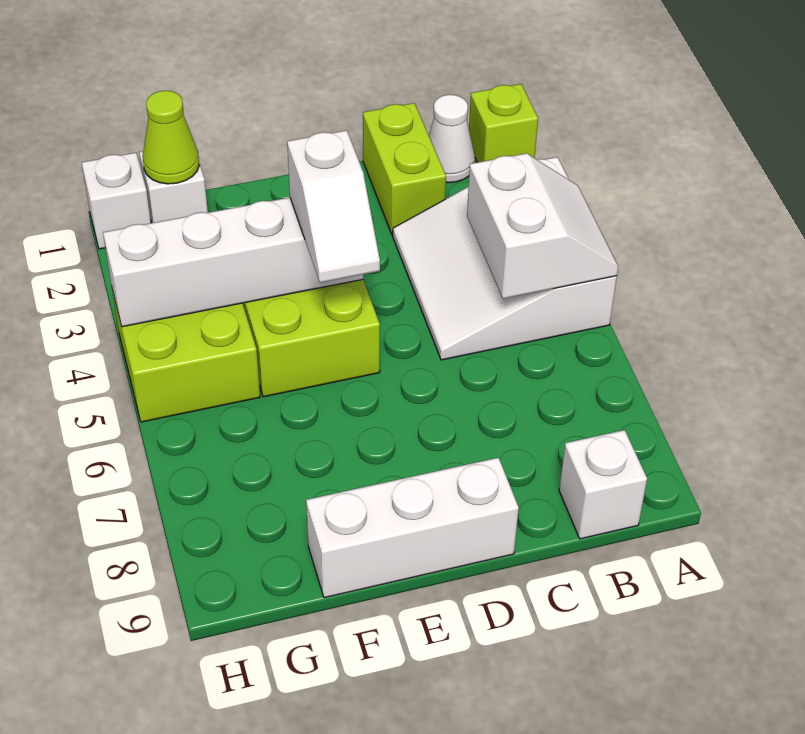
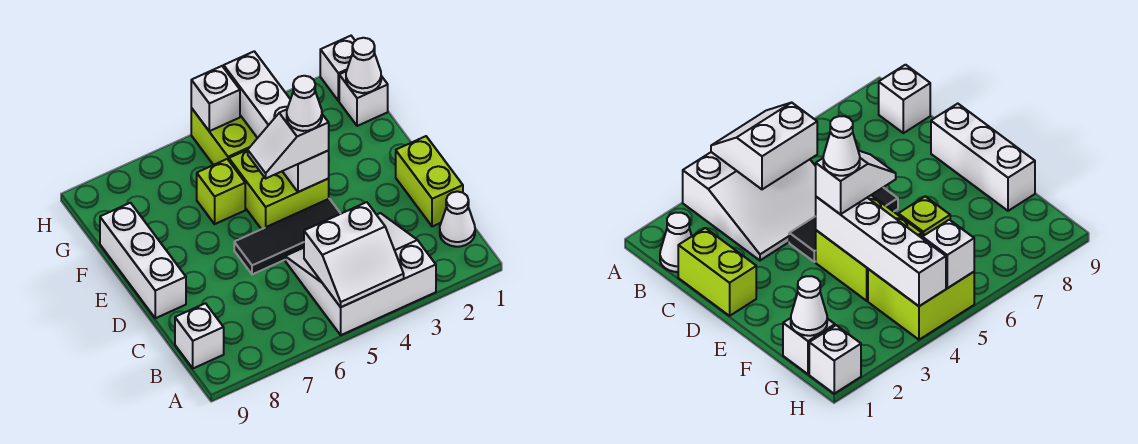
lime 1x1 brick [469,84,538,162] -> lime 1x1 brick moved to [197,159,245,224]
lime 1x2 brick [363,103,446,235] -> lime 1x2 brick turned to [396,136,463,227]
none -> black 1x3 tile [234,199,341,274]
none -> white 1x1 cone [287,76,322,131]
lime 1x1 cone [143,91,199,184] -> white 1x1 cone [346,38,381,93]
none -> white 1x1 brick [191,66,240,131]

